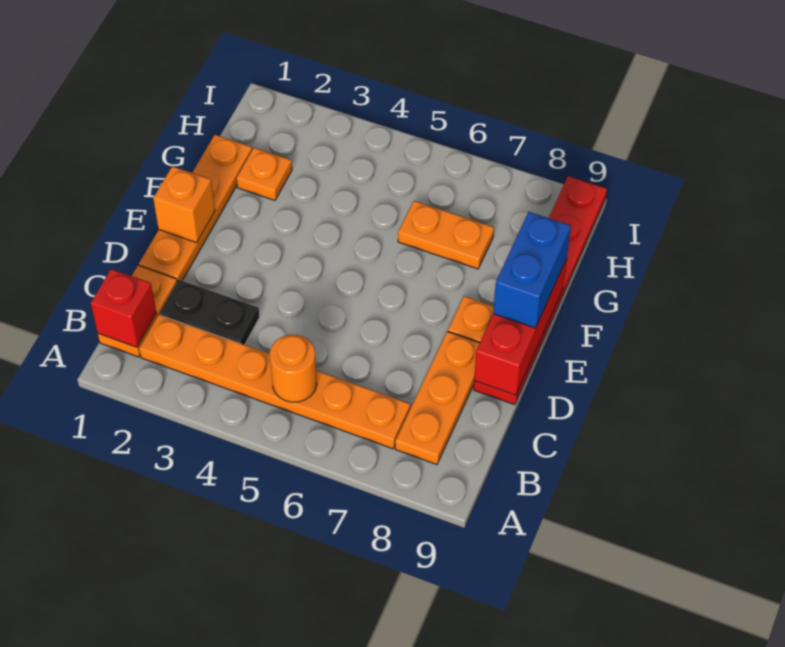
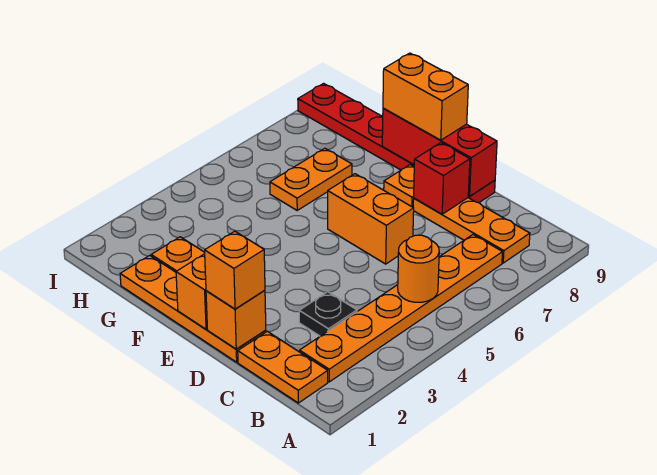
red 1x1 brick [91,269,156,347] -> red 1x1 brick moved to [414,143,470,214]
black 1x2 plate [159,280,260,345] -> black 1x1 plate [299,292,357,336]
none -> orange 1x1 brick [206,290,266,349]
none -> orange 1x1 brick [205,231,265,309]
none -> orange 1x2 brick [328,174,414,264]
blue 1x2 brick [493,212,571,328] -> orange 1x2 brick [383,53,468,140]

